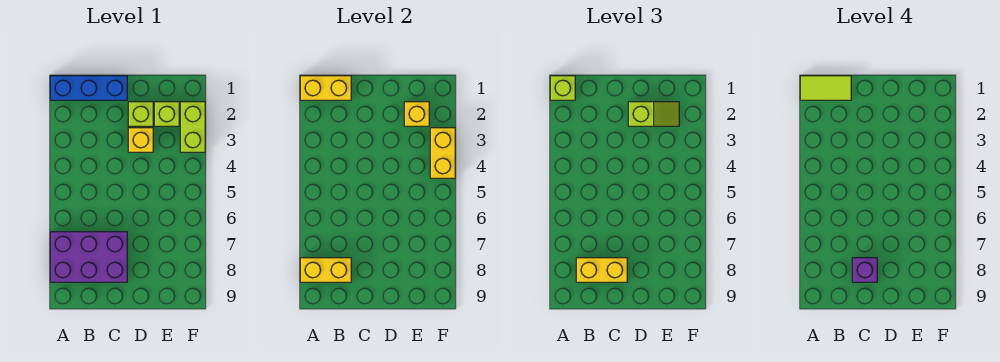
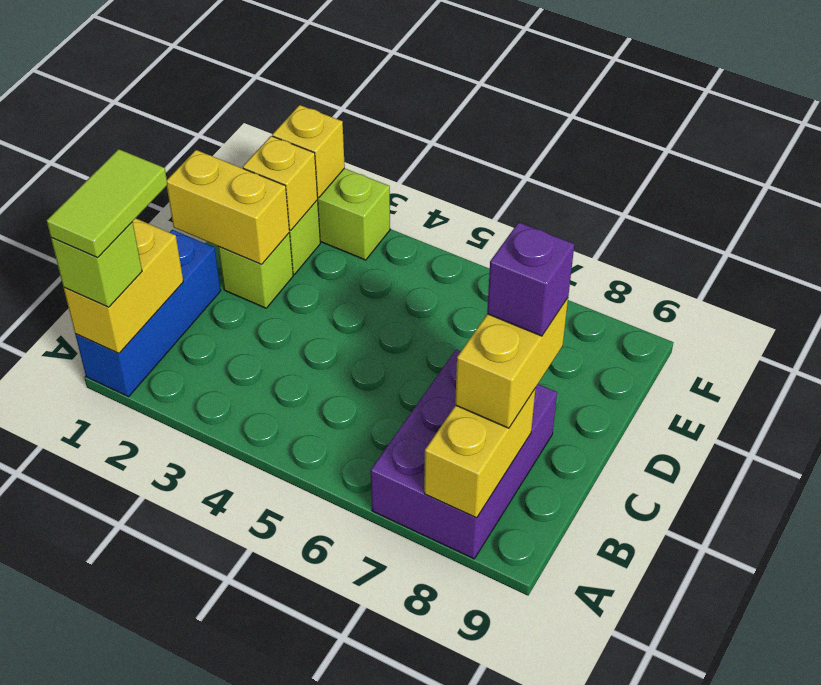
lime 1x2 slope [628,102,679,126] -> none
yellow 1x1 brick [128,128,153,152] -> yellow 1x1 brick moved to [272,105,345,198]
yellow 1x2 brick [430,128,455,178] -> yellow 1x2 brick moved to [167,150,289,264]

